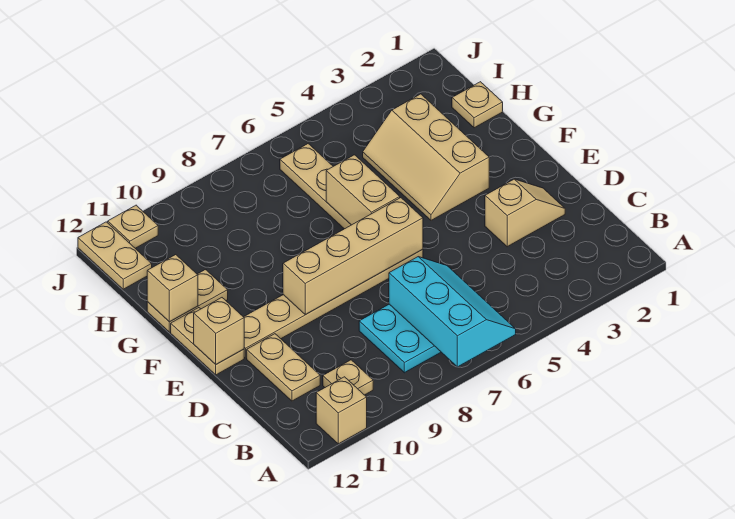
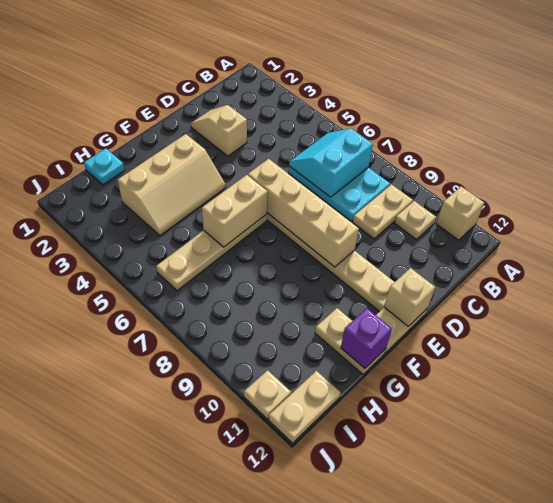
cyan 2x3 slope [389,257,516,367] -> cyan 2x2 slope [289,129,373,197]
tan 1x2 plate [247,334,320,401] -> tan 1x2 plate moved to [353,184,413,239]
tan 1x1 brick [147,255,198,322] -> purple 1x1 brick [341,308,392,368]
tan 1x1 plate [452,82,503,128] -> cyan 1x1 plate [84,148,124,185]

